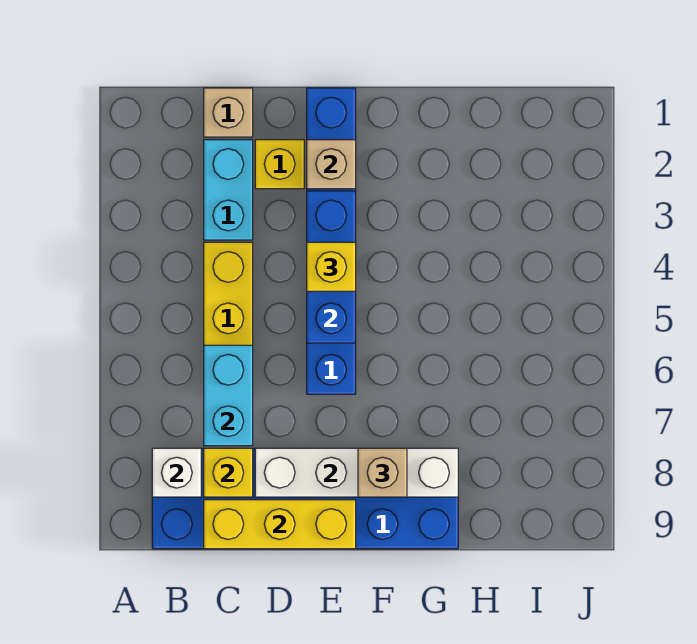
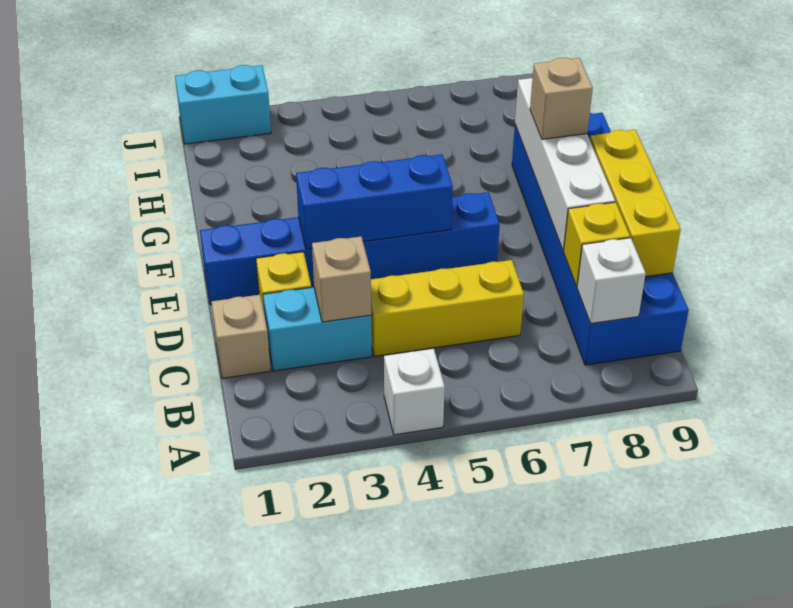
none -> white 1x1 brick [384,349,445,435]
cyan 1x2 brick [204,345,253,446] -> cyan 1x2 brick moved to [175,65,271,144]
tan 1x1 brick [307,140,356,189] -> tan 1x1 brick moved to [312,236,371,322]
yellow 1x1 brick [307,242,356,291] -> none

